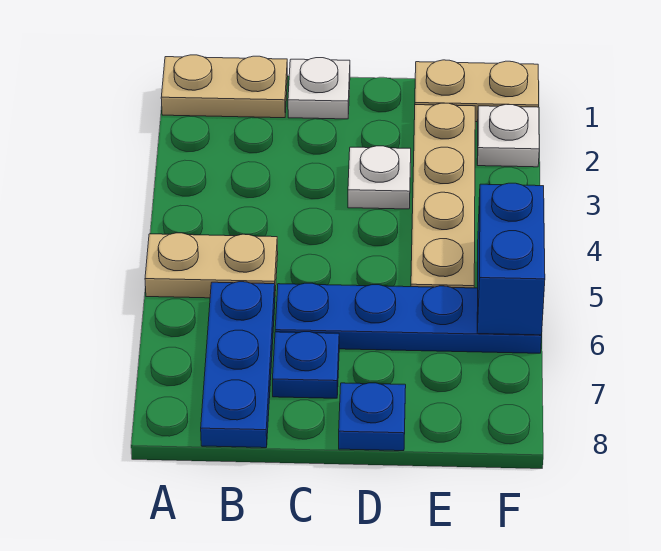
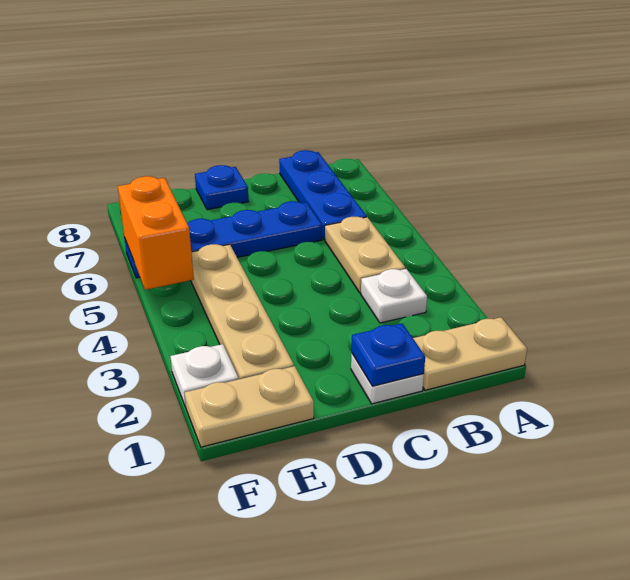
tan 1x2 plate [145,233,278,298] -> tan 1x2 plate turned to [325,217,405,293]
blue 1x1 plate [273,332,339,398] -> blue 1x1 plate moved to [351,323,425,386]
white 1x1 plate [348,146,411,209] -> white 1x1 plate moved to [361,269,427,323]
blue 1x2 brick [477,183,545,335] -> orange 1x2 brick [118,176,194,290]

